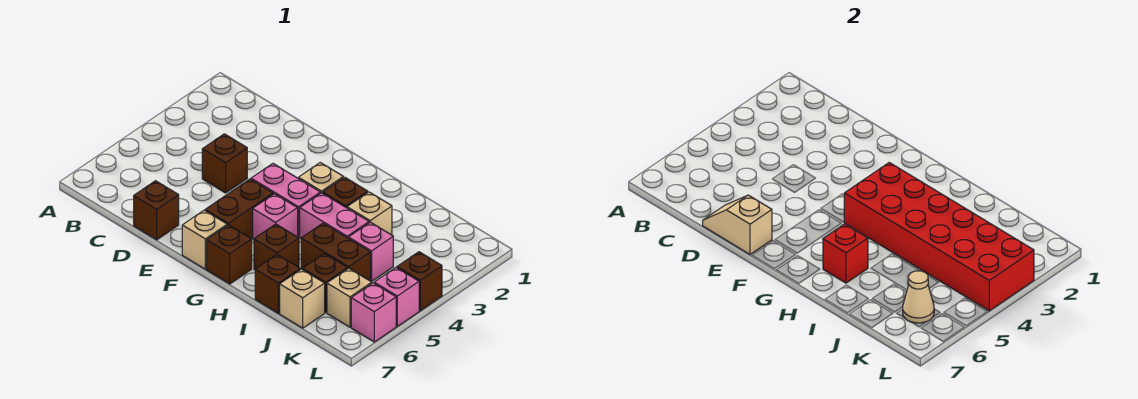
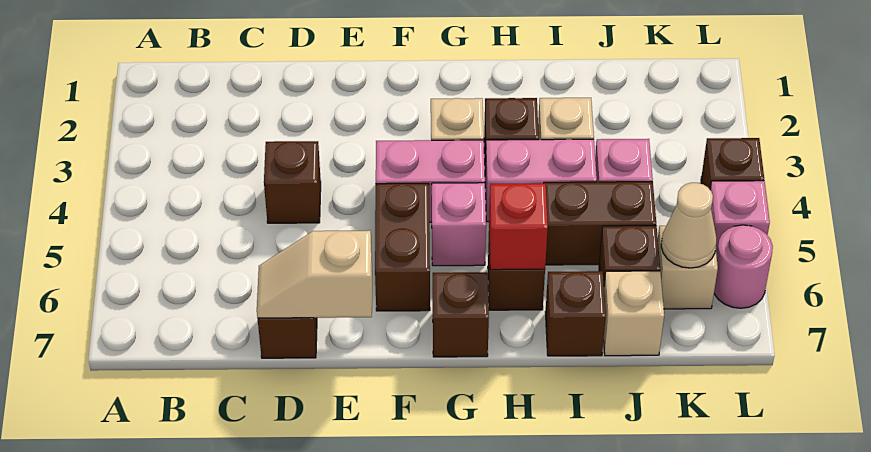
tan 1x1 brick [182,210,227,269] -> none
red 2x6 brick [844,163,1034,311] -> none
pink 1x1 brick [351,283,396,342] -> pink 1x1 round brick [714,225,773,308]

